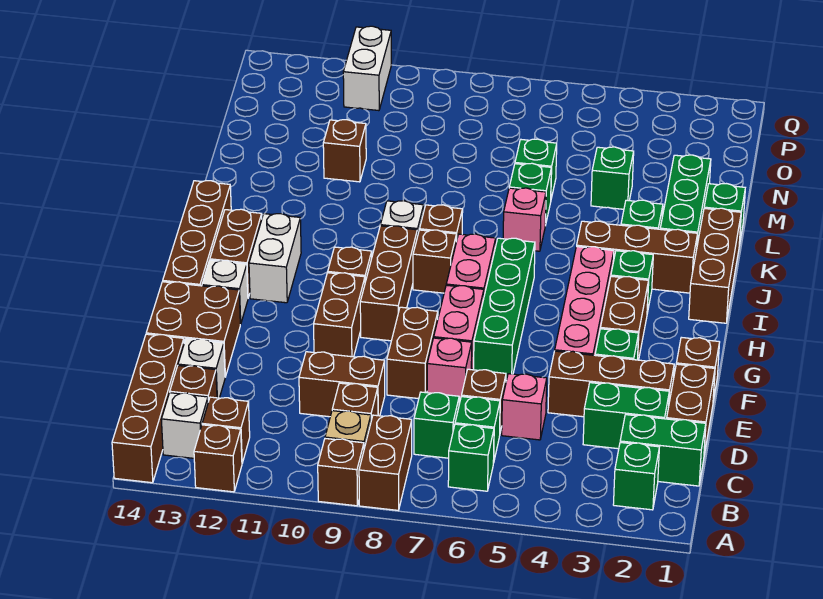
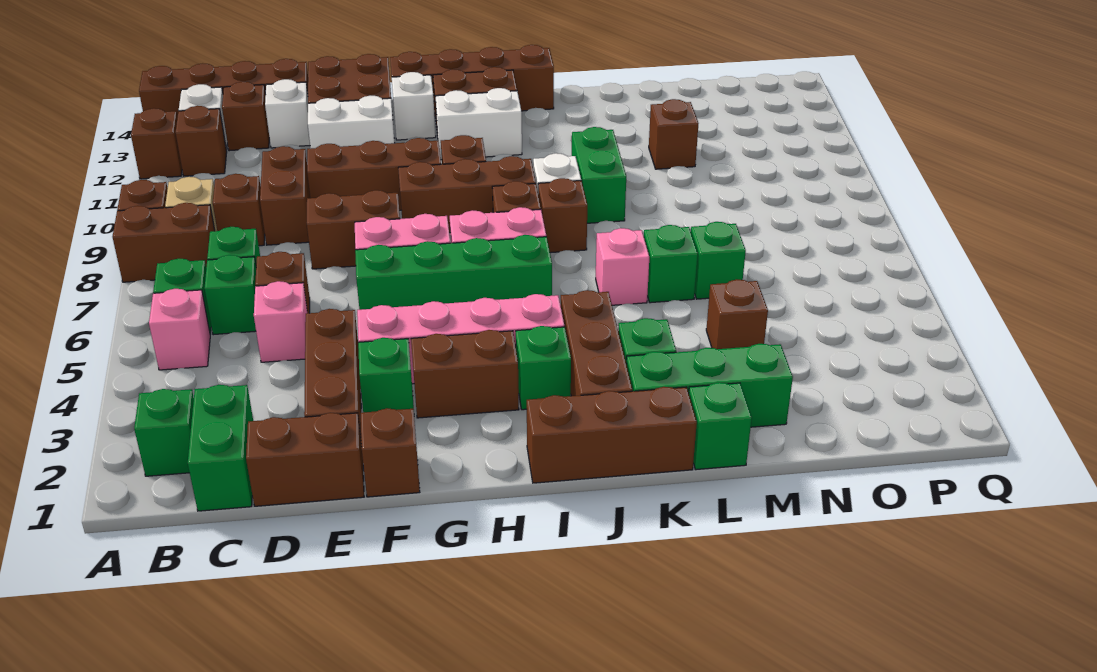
green 1x2 brick [583,383,669,449] -> green 1x2 brick moved to [572,127,626,223]
pink 1x1 brick [427,338,472,403] -> pink 1x1 brick moved to [149,289,210,370]
brown 1x2 brick [314,273,365,357] -> brown 1x3 brick [307,138,441,210]
green 1x1 brick [591,147,634,209] -> brown 1x1 brick [706,279,768,349]
white 1x2 brick [343,26,391,111] -> white 1x2 brick moved to [308,96,394,148]

